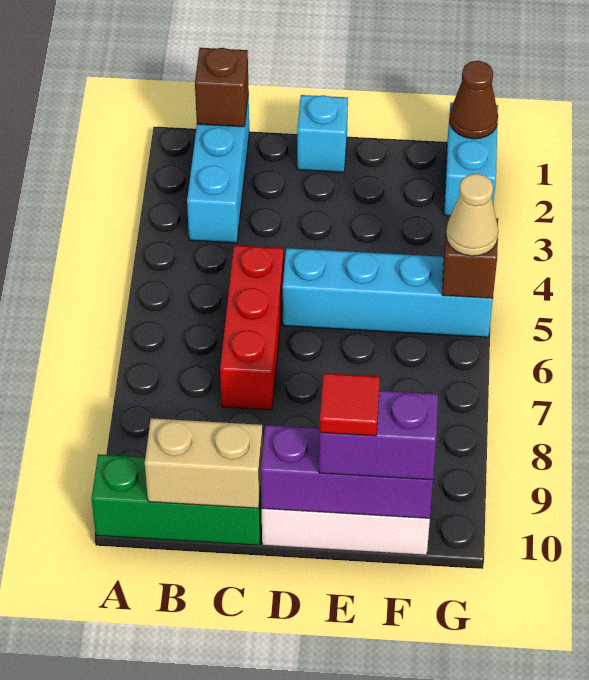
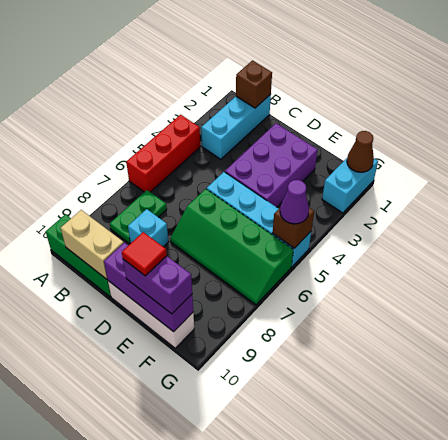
none -> green 1x2 plate [110,190,167,243]
red 1x3 brick [220,245,284,410] -> red 1x3 brick moved to [126,115,200,192]
cyan 1x1 brick [297,95,348,172] -> cyan 1x1 brick moved to [128,209,168,247]
none -> purple 2x3 brick [225,123,318,207]
none -> green 2x4 slope [170,189,293,305]
tan 1x1 cone [446,174,498,256] -> purple 1x1 cone [280,180,309,224]

